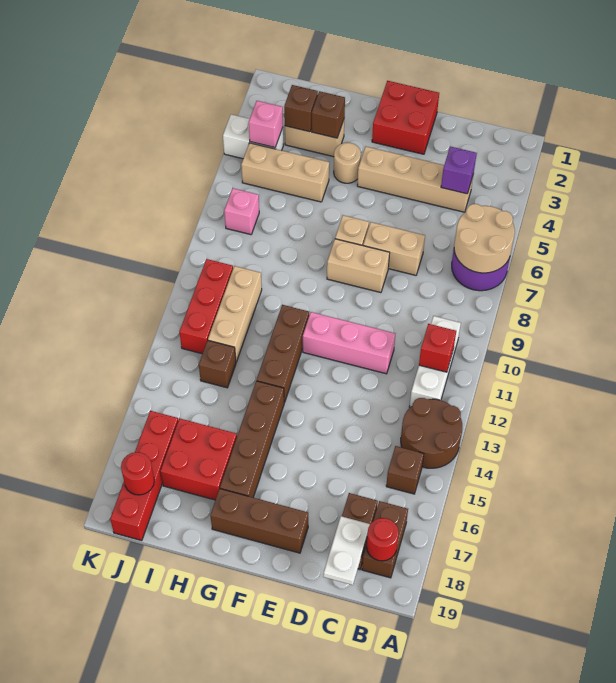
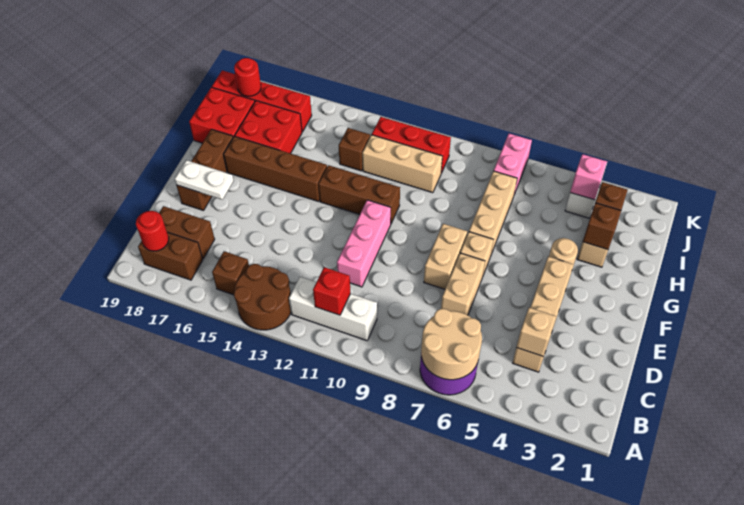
purple 1x1 brick [441,147,477,194] -> tan 1x1 brick [516,307,556,357]
white 1x2 plate [323,516,370,585] -> white 1x2 plate moved to [175,160,234,200]
red 2x2 brick [372,81,439,154] -> red 2x2 brick moved to [189,87,255,143]
tan 1x3 brick [241,143,329,202] -> tan 1x3 brick moved to [469,171,517,254]
pink 1x1 brick [224,188,259,235] -> pink 1x2 brick [494,134,532,194]

